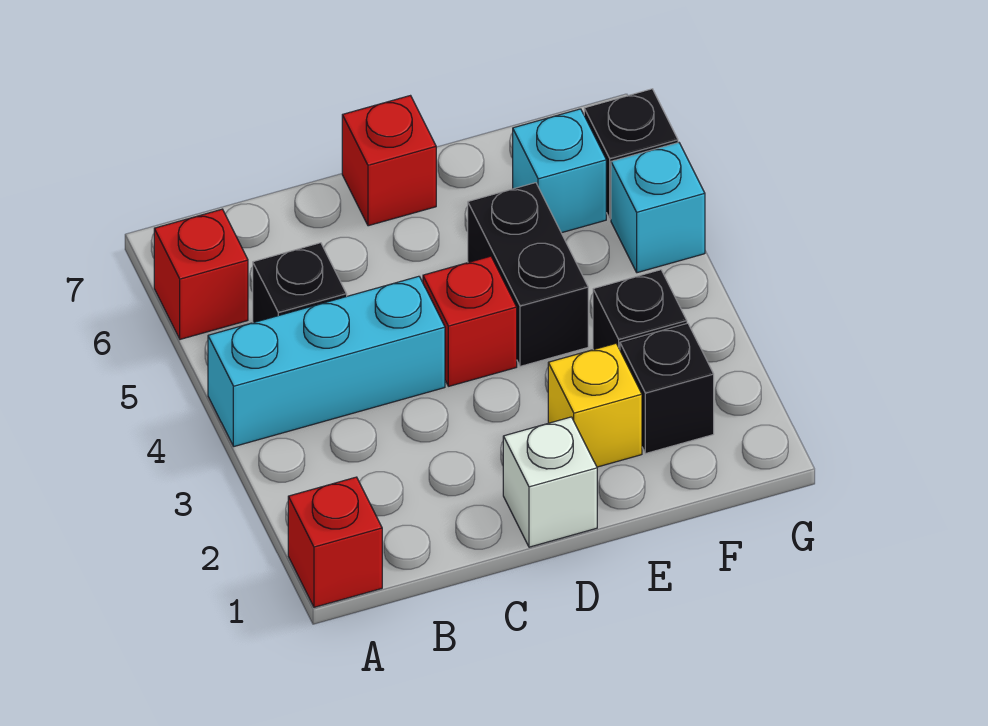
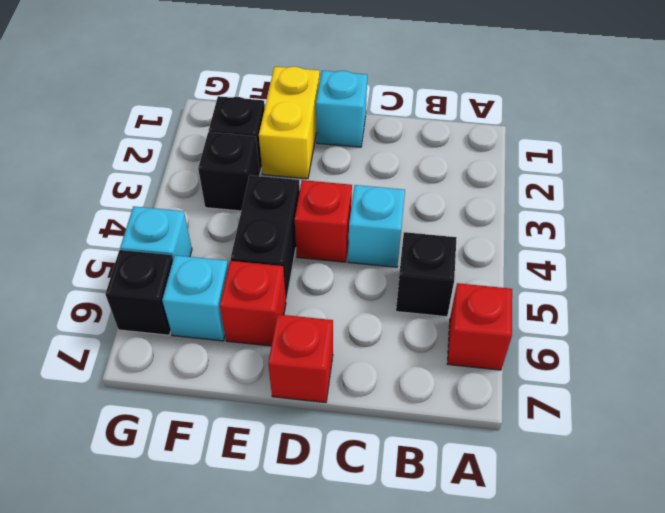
red 1x1 brick [288,477,382,607] -> red 1x1 brick moved to [220,261,286,346]
cyan 1x3 brick [208,276,445,446] -> cyan 1x1 brick [348,185,405,267]
white 1x1 brick [503,417,597,547] -> cyan 1x1 brick [316,71,367,147]
yellow 1x1 brick [548,343,642,467] -> yellow 1x2 brick [259,67,320,179]

